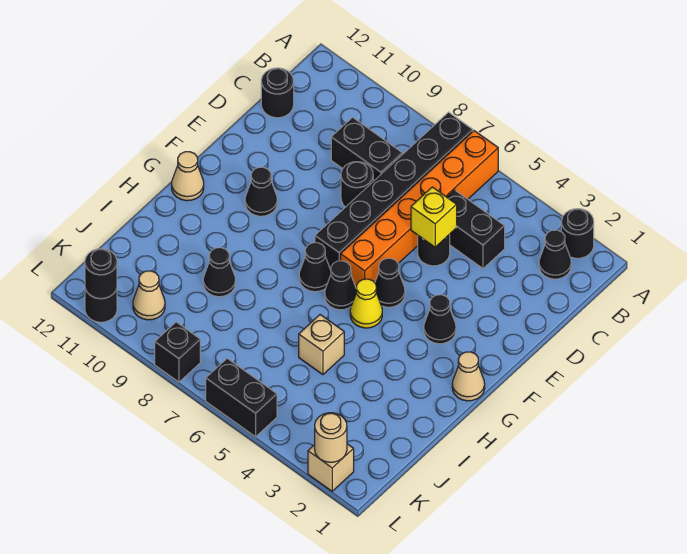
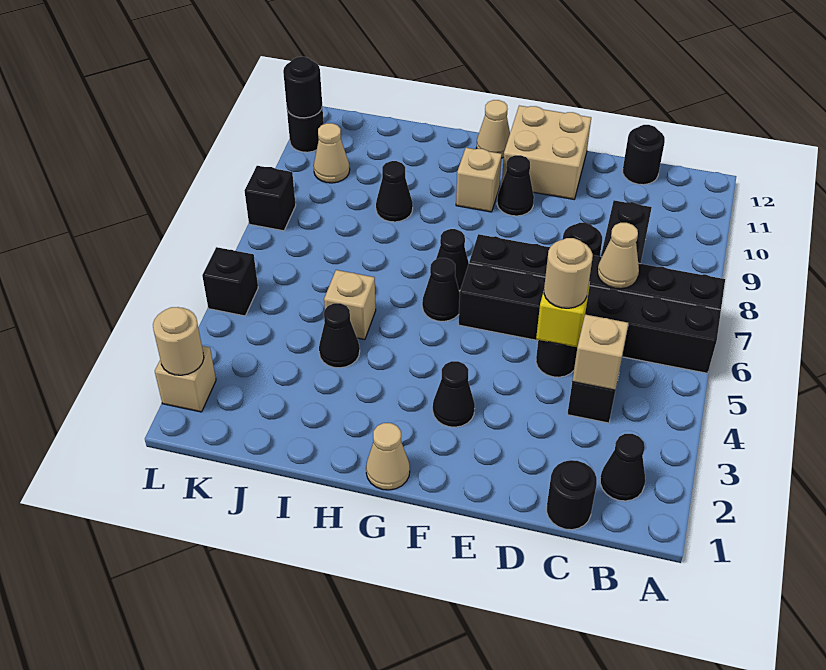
black 1x1 round brick [561,209,594,258] -> black 1x1 round brick moved to [547,460,597,530]
orange 1x6 brick [340,131,498,287] -> black 1x6 brick [458,263,721,373]
none -> tan 1x1 brick [572,315,628,390]
none -> tan 1x1 cone [598,223,639,289]
none -> tan 1x1 round brick [544,238,593,308]
none -> tan 2x2 brick [502,106,591,199]
black 1x1 cone [375,258,405,307] -> black 1x1 cone moved to [319,303,360,368]
yellow 1x1 cone [350,279,382,328] -> none
none -> tan 1x1 brick [456,148,502,212]
black 1x2 brick [206,358,277,437] -> black 1x1 brick [202,247,258,316]

